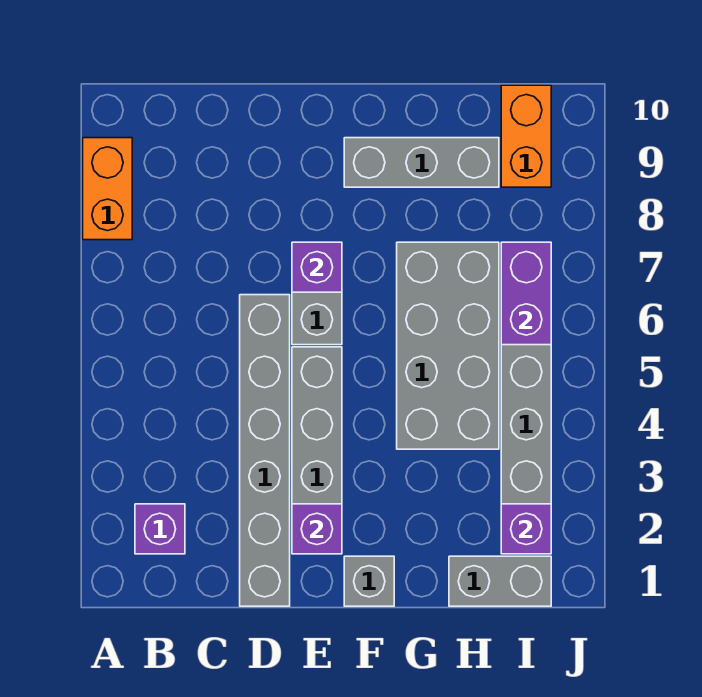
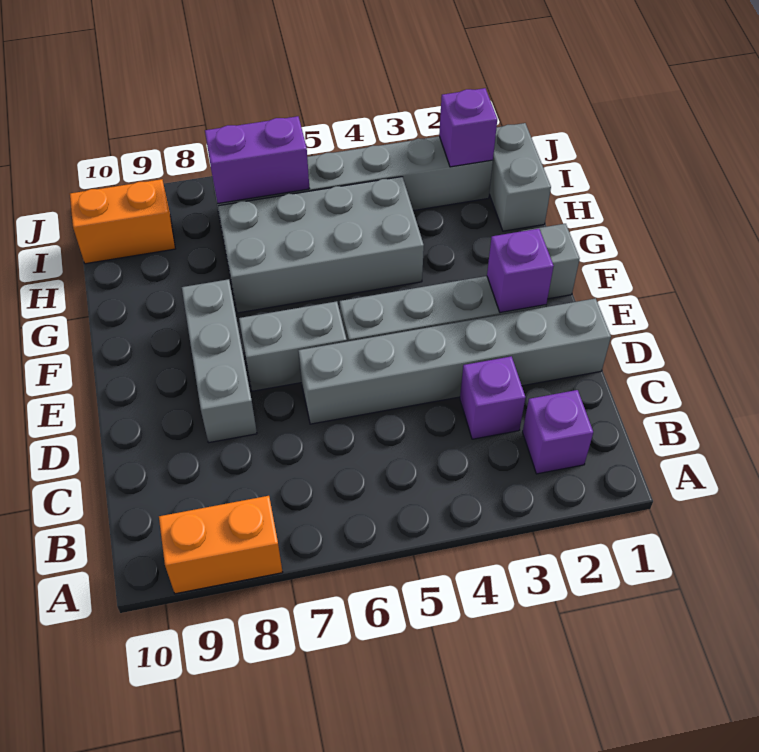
purple 1x1 brick [292,242,342,292] -> purple 1x1 brick moved to [460,356,526,439]
grey 1x3 brick [344,138,499,187] -> grey 1x3 brick moved to [182,279,257,443]

